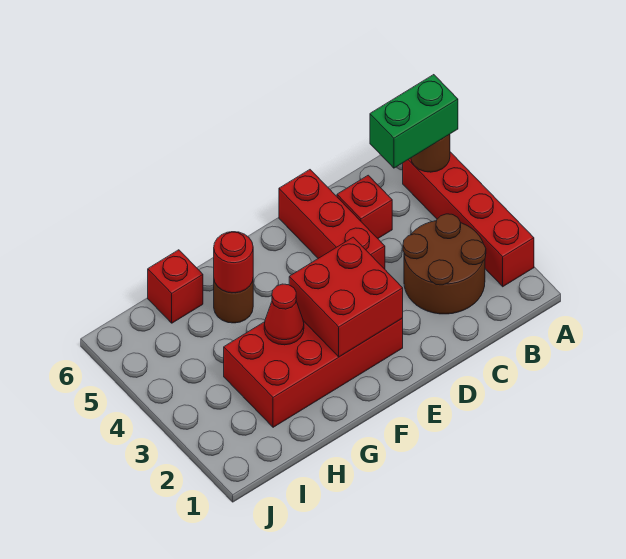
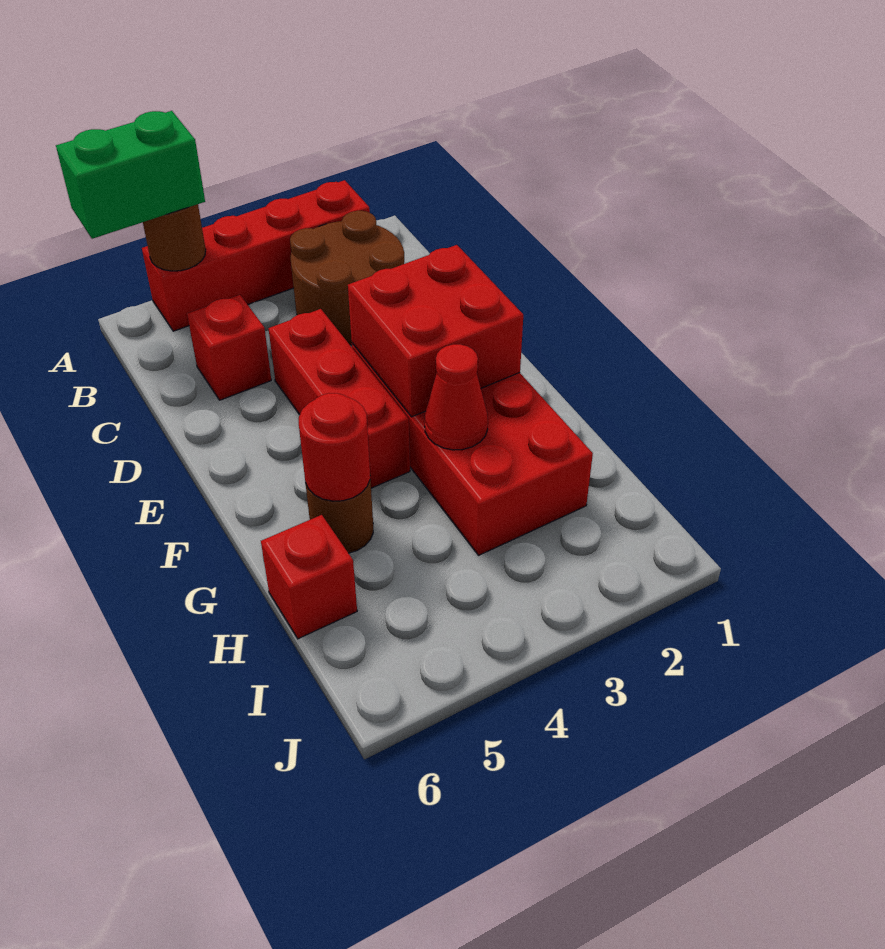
green 1x2 brick [370,75,458,168] -> green 1x2 brick turned to [56,111,205,239]
red 1x3 brick [279,170,385,269] -> red 1x3 brick turned to [269,309,410,488]

